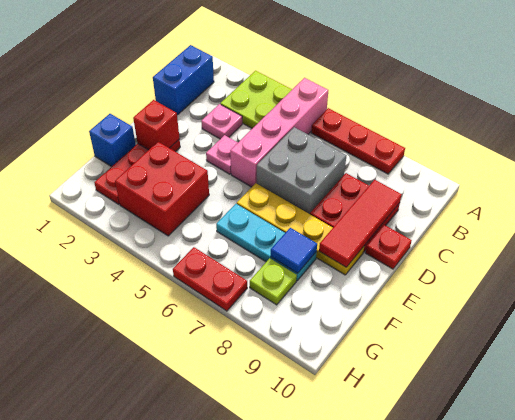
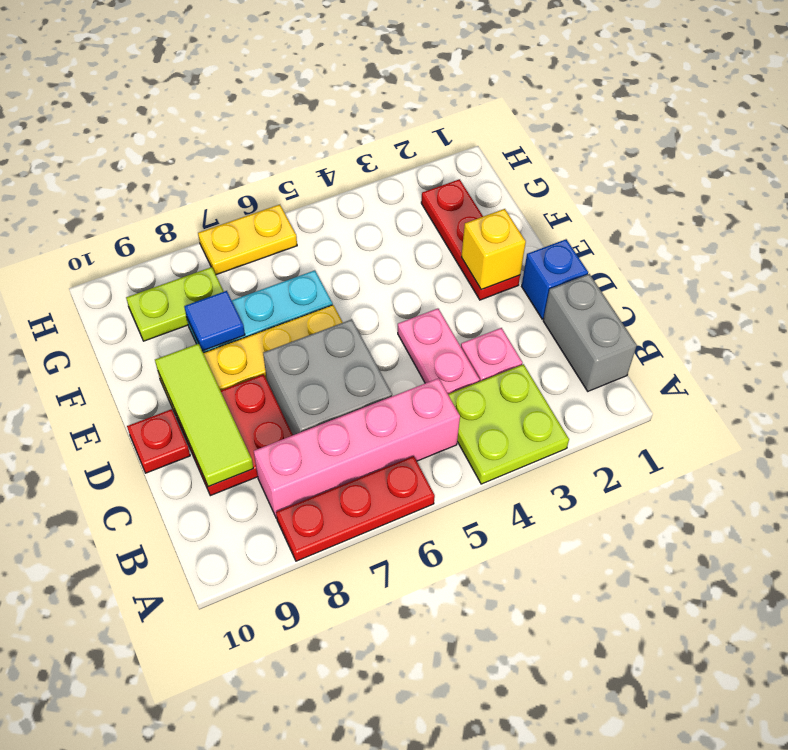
pink 1x4 brick [230,78,328,187] -> pink 1x4 brick turned to [254,378,460,518]
blue 1x2 brick [153,45,214,115] -> grey 1x2 brick [543,274,637,391]
red 1x3 tile [319,180,402,267] -> lime 1x3 tile [155,344,253,487]
pink 1x1 plate [206,135,238,174] -> pink 1x2 plate [398,309,480,394]
red 1x1 brick [133,100,180,150] -> yellow 1x1 brick [461,209,526,290]
blue 1x1 brick [89,114,136,167] -> blue 1x1 brick moved to [522,239,588,319]
red 2x2 brick [115,142,209,236] -> none
lime 1x1 plate [250,258,297,305] -> lime 1x2 plate [126,267,224,341]
red 1x2 plate [173,247,247,311] -> yellow 1x2 plate [198,205,297,275]

